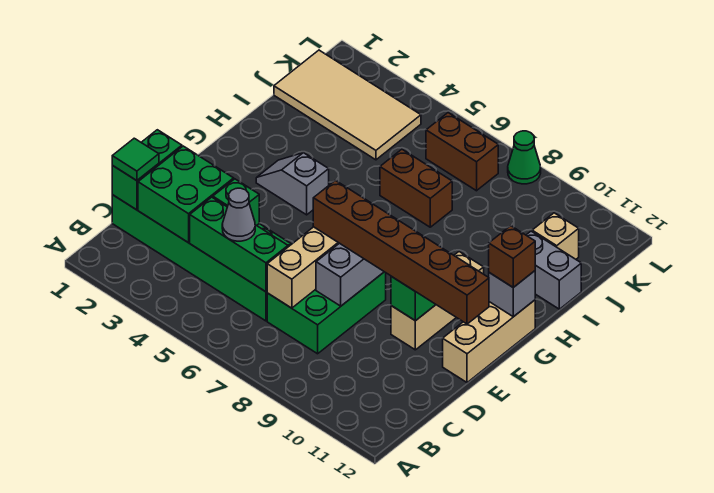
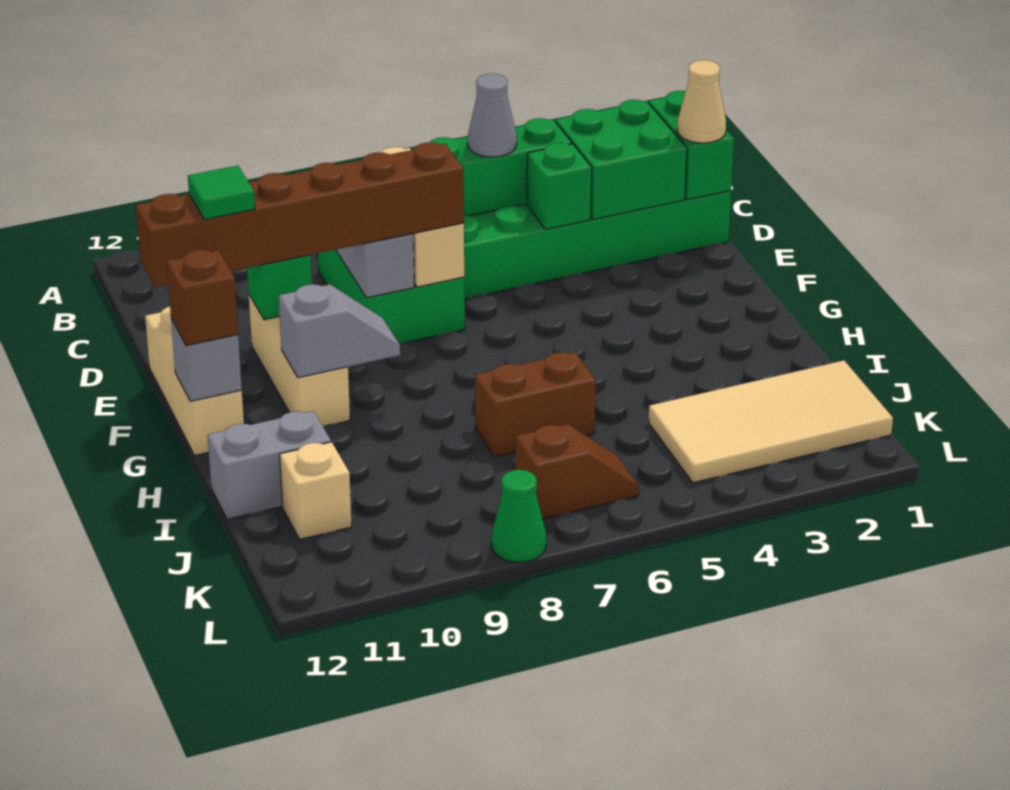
green 1x1 tile [112,138,159,181] -> green 1x1 tile moved to [188,166,255,220]
none -> tan 1x1 cone [677,60,726,143]
grey 1x2 slope [256,153,329,215] -> grey 1x2 slope moved to [279,284,400,378]
brown 1x2 brick [426,113,498,191] -> brown 1x2 slope [516,424,639,519]

